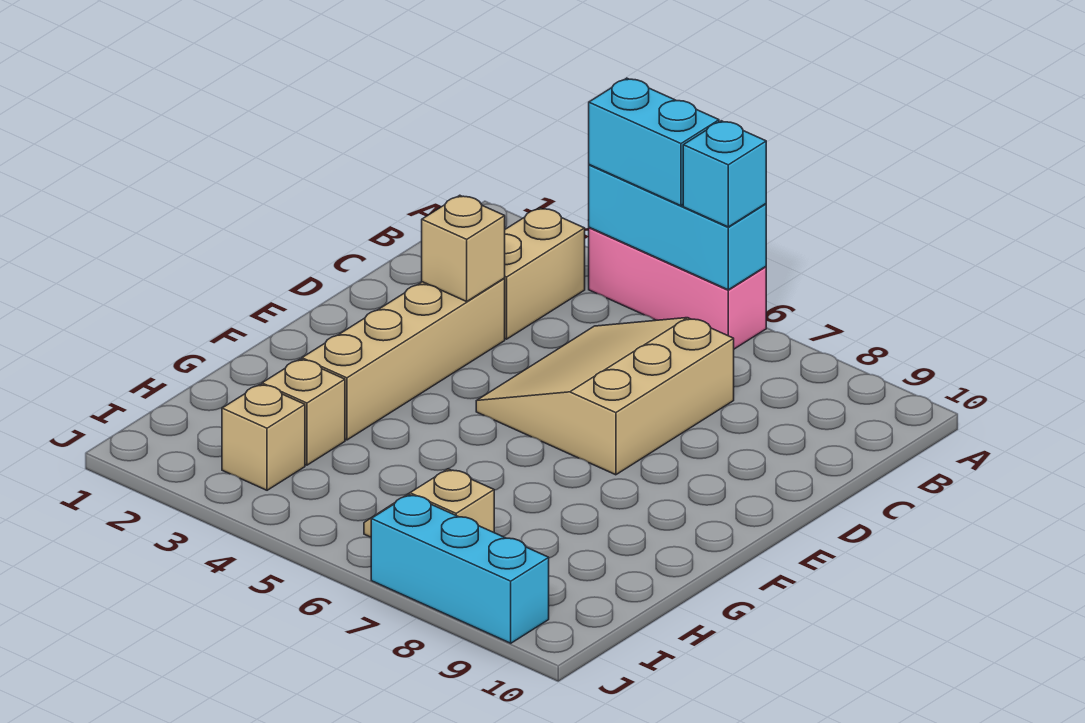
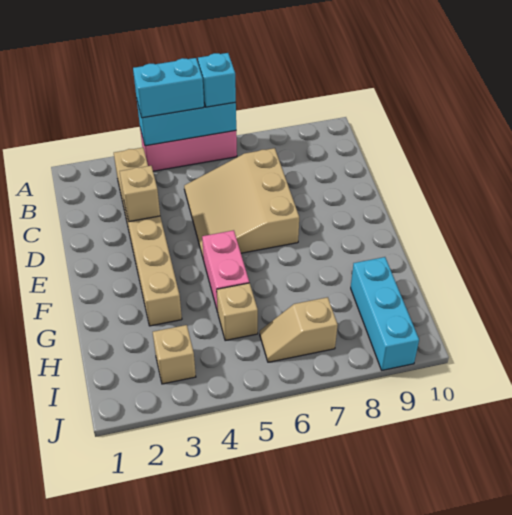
none -> pink 1x2 brick [202,230,249,311]
tan 1x1 brick [262,359,345,465] -> tan 1x1 brick moved to [217,283,258,341]
cyan 1x3 brick [371,495,549,643] -> cyan 1x3 brick turned to [351,257,419,370]

